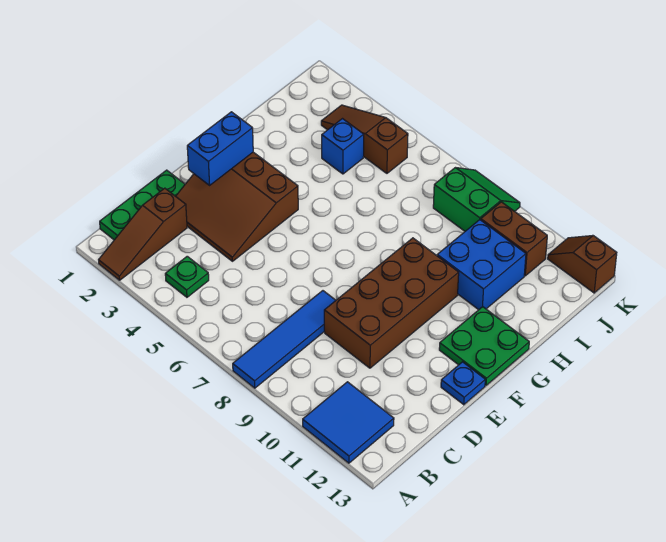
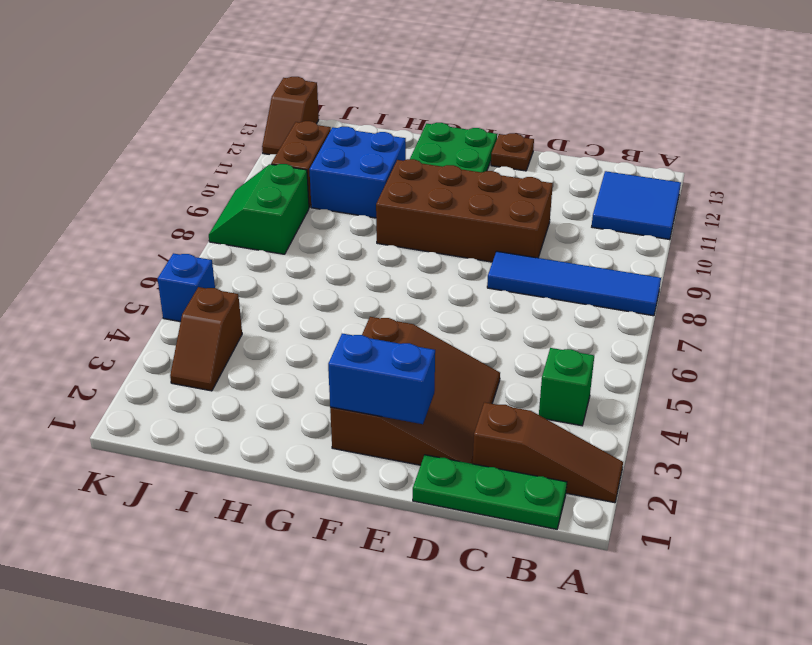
green 1x1 plate [165,256,209,297] -> green 1x1 brick [539,348,594,426]
blue 1x1 plate [441,362,485,405] -> brown 1x1 plate [491,133,534,171]
blue 1x1 brick [322,119,364,174] -> blue 1x1 brick moved to [158,253,215,322]
brown 1x3 slope [321,105,408,173] -> brown 1x2 slope [170,287,242,391]

